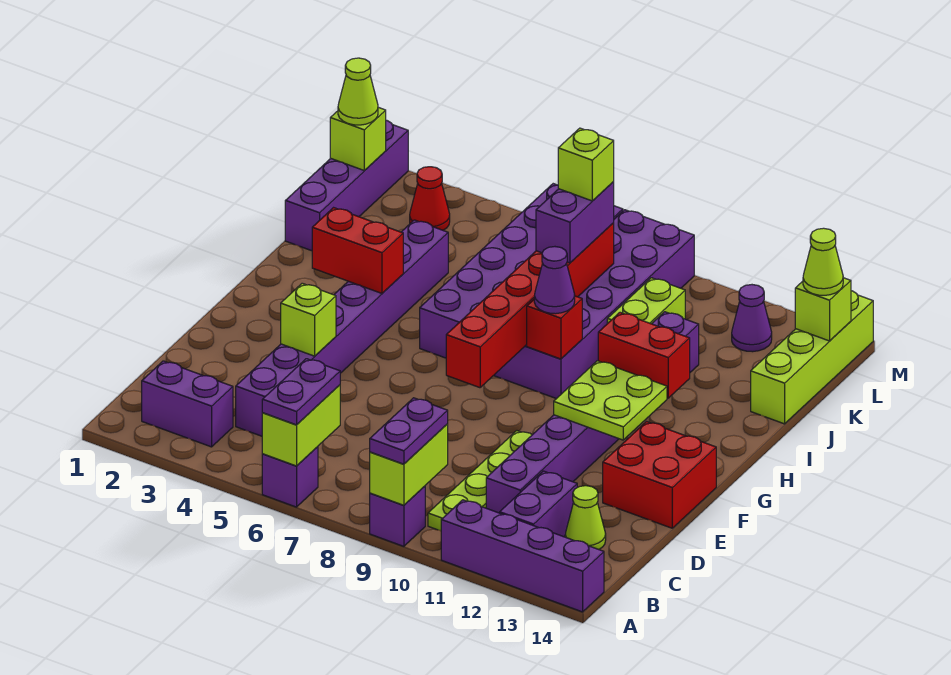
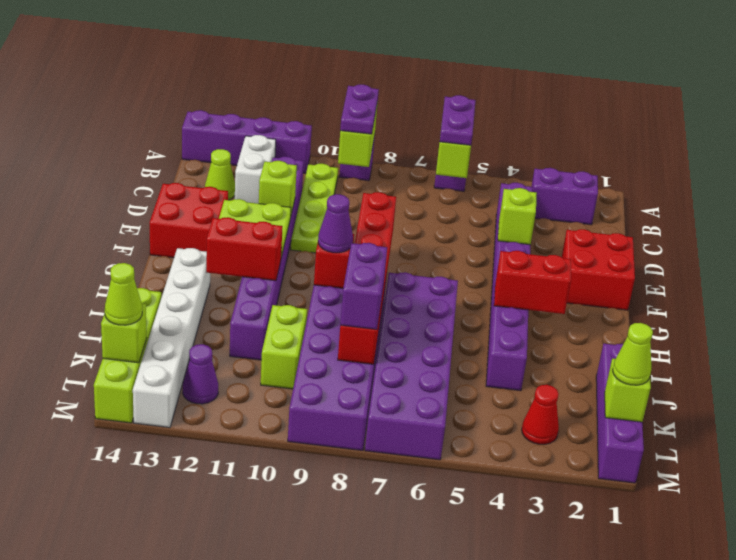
purple 1x2 brick [500,471,577,537] -> white 1x2 brick [235,135,276,204]
none -> red 2x2 brick [562,229,635,310]
none -> white 1x6 brick [133,248,210,428]
lime 1x1 brick [558,128,614,201] -> lime 1x1 brick moved to [259,161,297,214]

